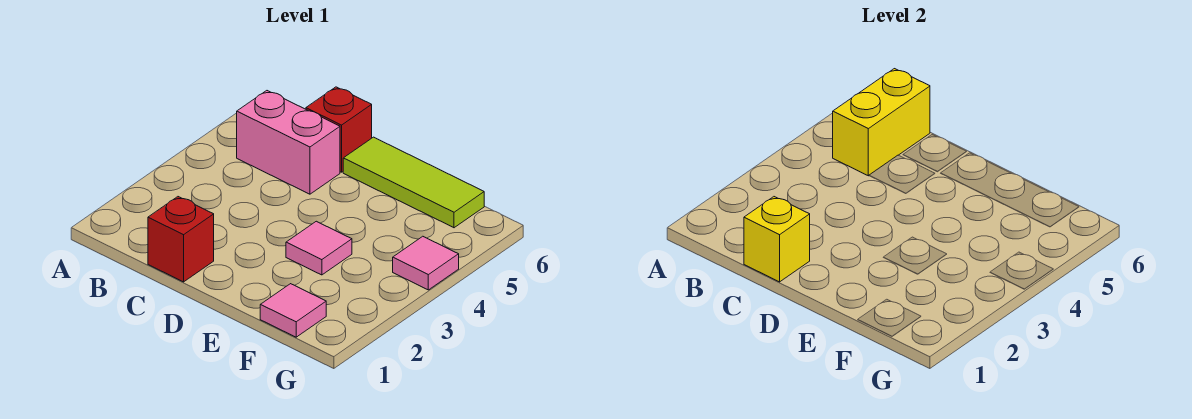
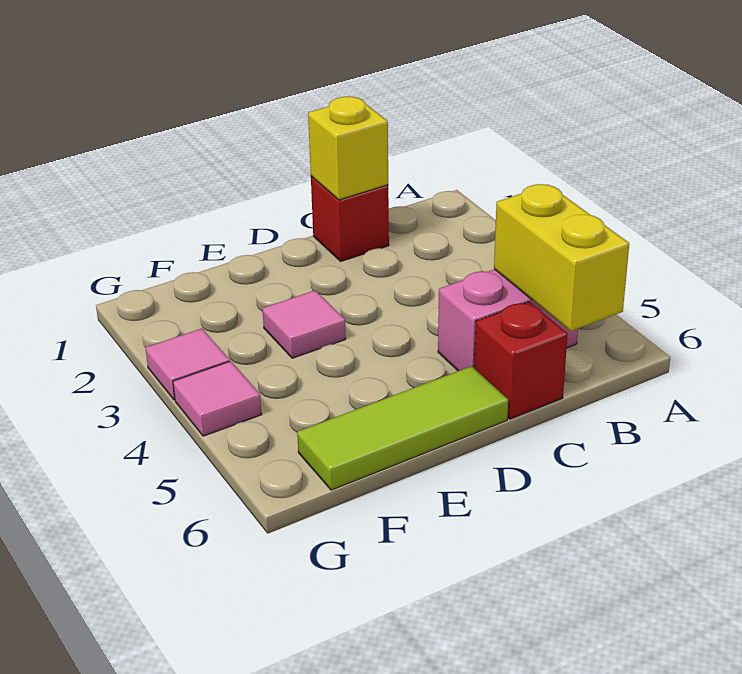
pink 1x1 tile [260,284,326,337] -> pink 1x1 tile moved to [146,328,230,400]

